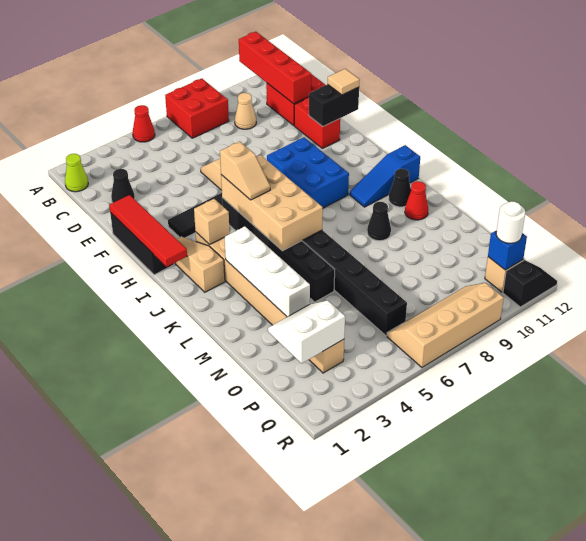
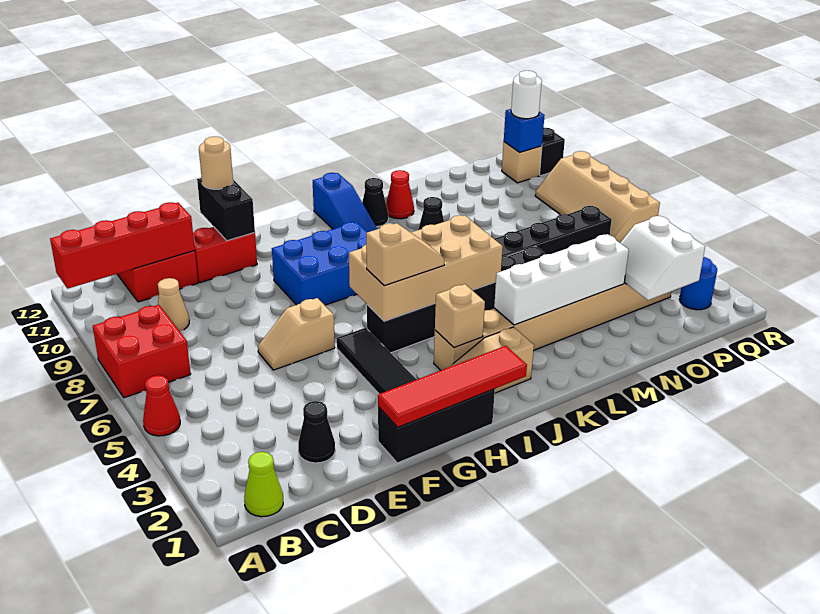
tan 1x1 tile [328,69,360,95] -> tan 1x1 round brick [199,137,233,189]
none -> blue 1x1 round brick [679,257,717,310]

